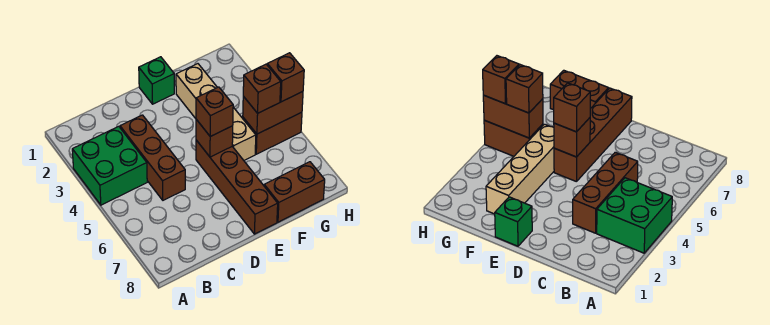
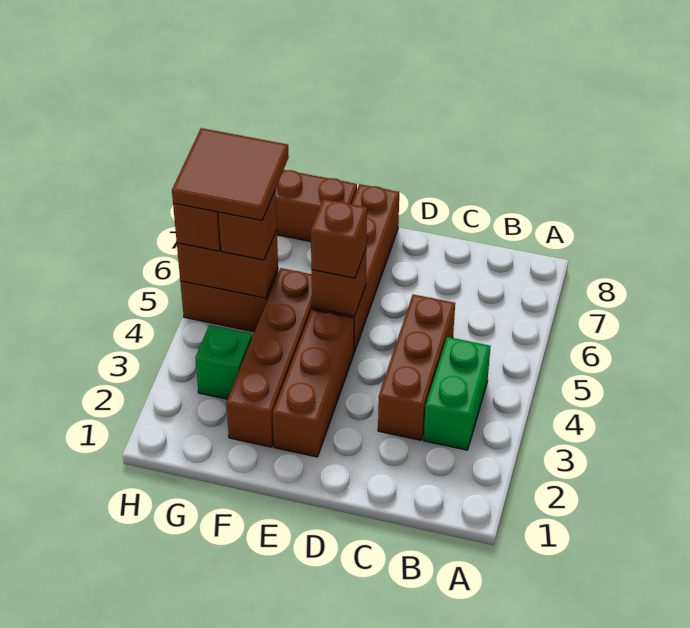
green 2x2 brick [72,126,147,205] -> green 1x2 brick [424,337,491,450]
green 1x1 brick [139,57,174,104] -> green 1x1 brick moved to [195,325,252,399]
none -> brown 1x3 brick [273,310,354,457]
tan 1x4 brick [176,64,256,160] -> brown 1x4 brick [226,268,312,447]
none -> brown 2x2 tile [172,128,289,220]

